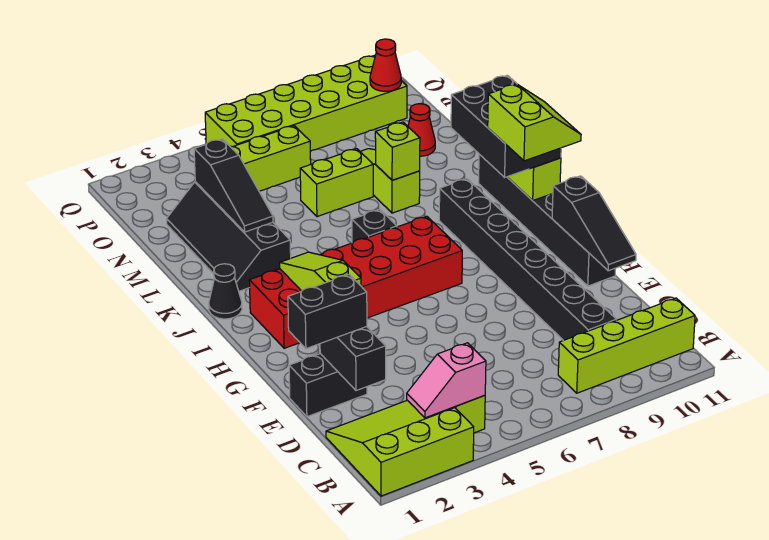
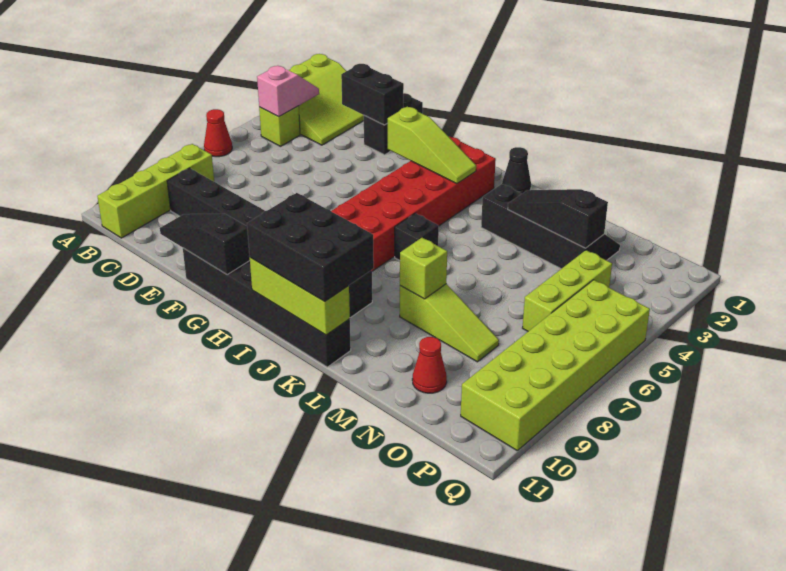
black 1x2 brick [288,274,367,349] -> none
lime 2x2 slope [488,84,581,161] -> none
lime 1x2 brick [300,149,373,217] -> none
red 1x1 cone [370,39,401,91] -> red 1x1 cone moved to [204,109,232,157]

